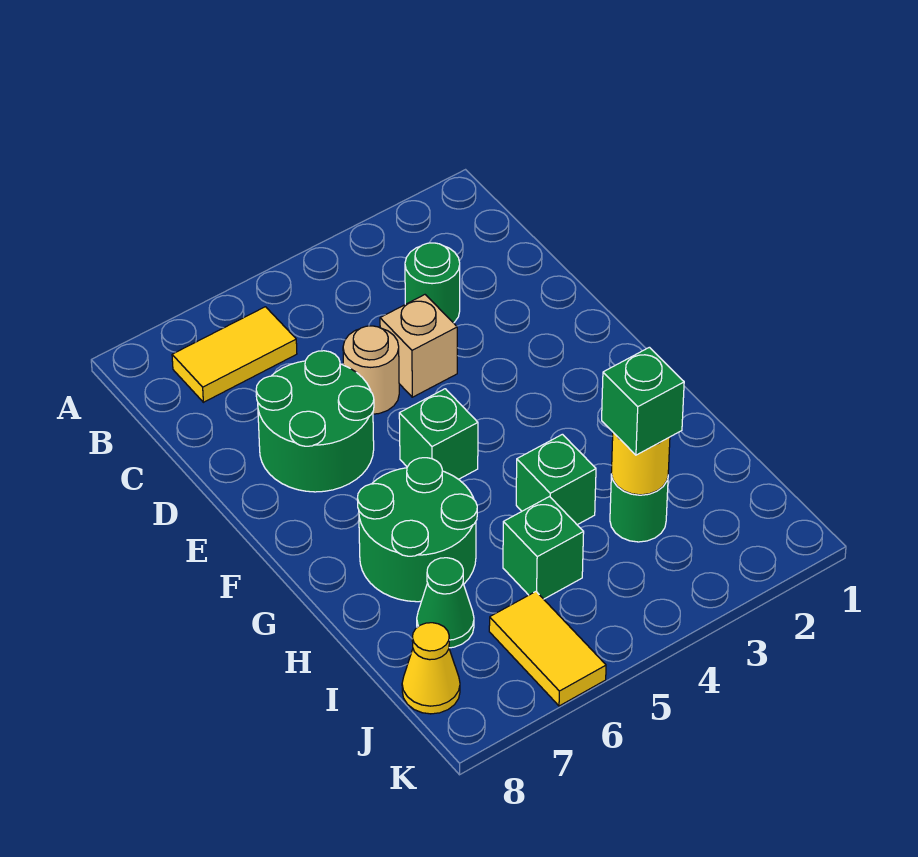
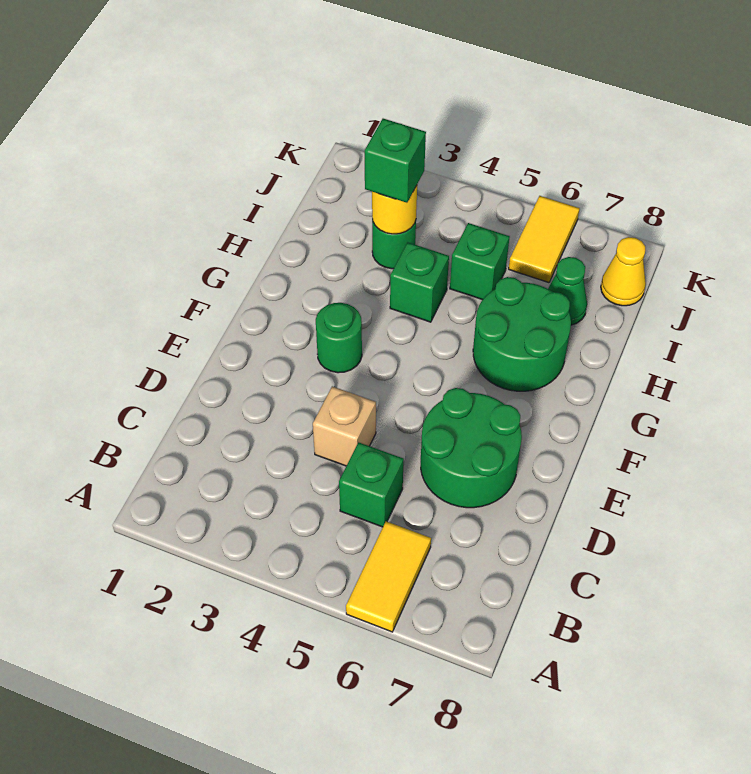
yellow 1x2 tile [172,307,297,402] -> yellow 1x2 tile turned to [346,521,431,632]
green 1x1 round brick [405,243,460,323] -> green 1x1 round brick moved to [316,303,362,373]
tan 1x1 round brick [343,326,399,414] -> none
green 1x1 brick [399,389,478,479] -> green 1x1 brick moved to [339,442,404,527]

